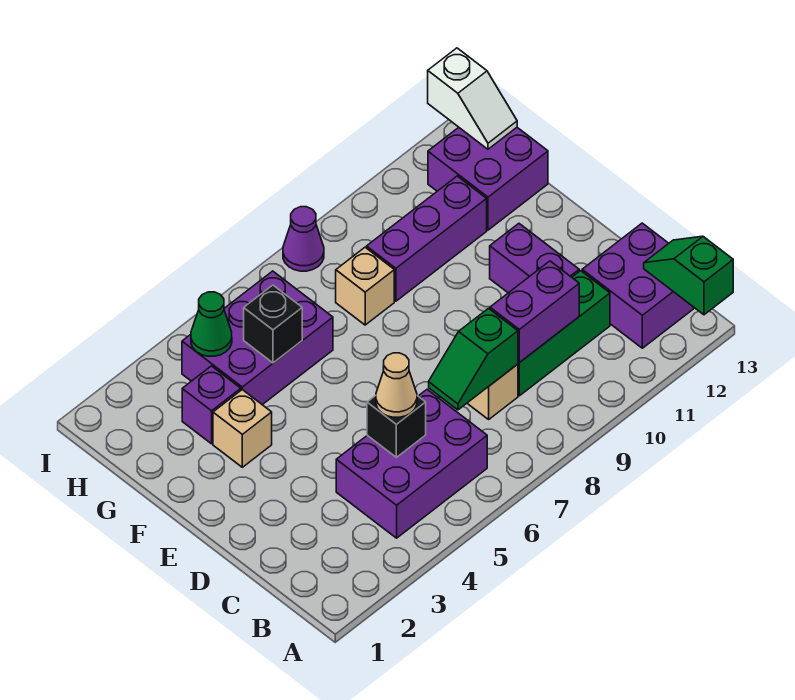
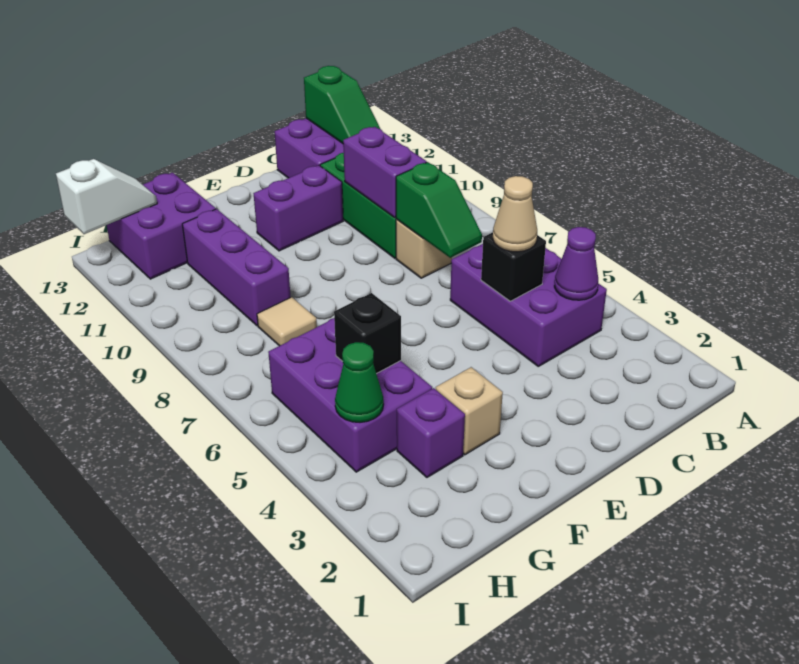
green 1x2 slope [644,236,733,315] -> green 1x2 slope turned to [304,66,380,143]
tan 1x1 brick [336,247,394,325] -> tan 1x1 tile [257,297,317,346]
purple 1x1 cone [283,207,324,271] -> purple 1x1 cone moved to [554,227,598,300]

